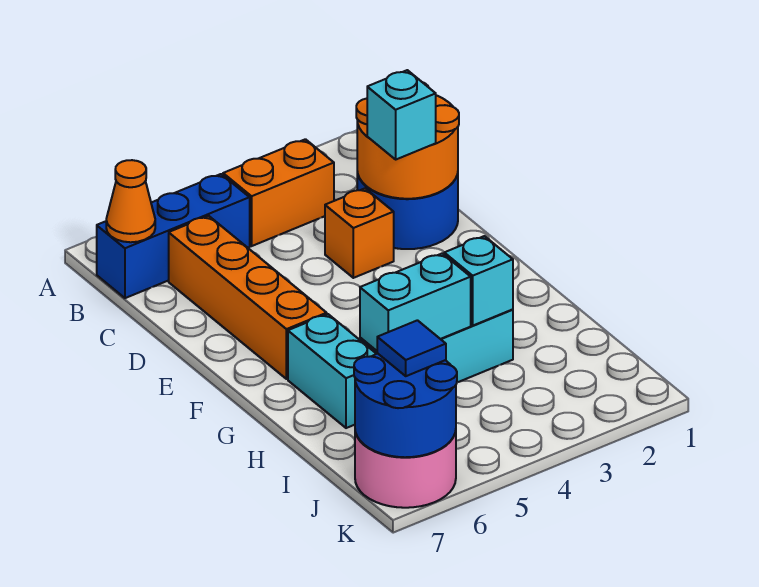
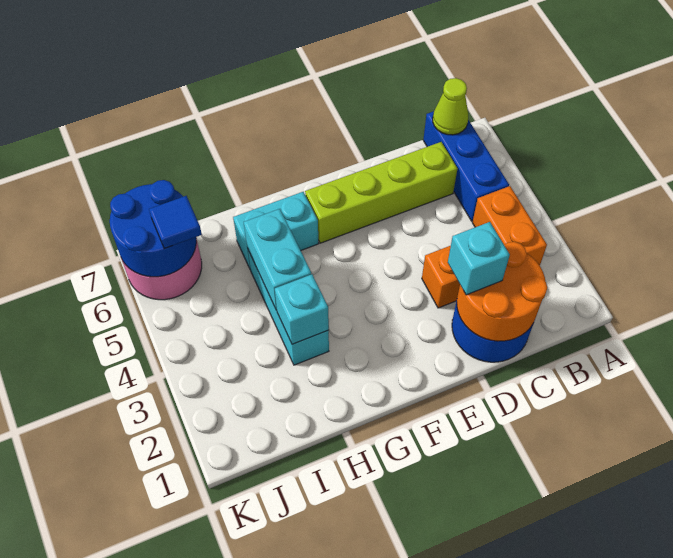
orange 1x1 cone [106,160,155,242] -> lime 1x1 cone [433,78,468,135]
orange 1x4 brick [169,216,327,379] -> lime 1x4 brick [305,142,457,243]

